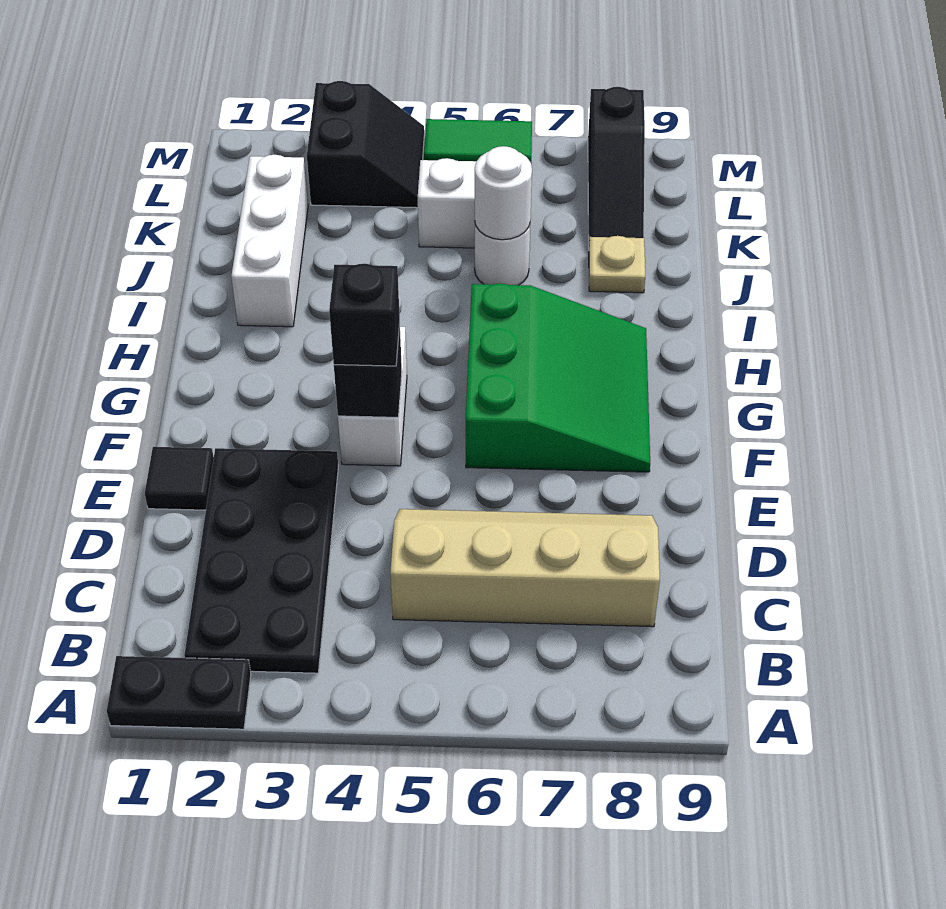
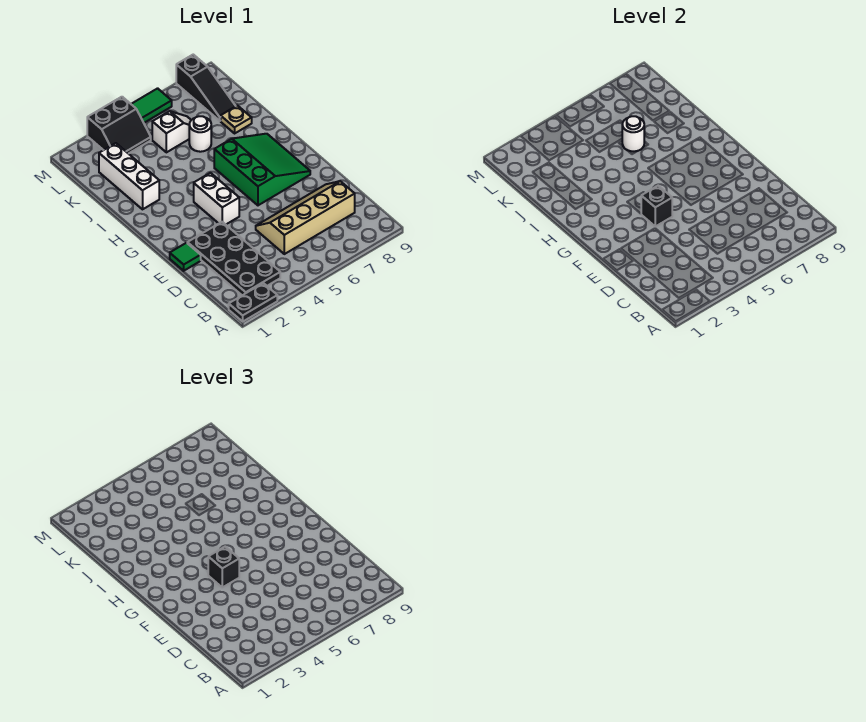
black 1x1 tile [145,447,214,510] -> green 1x1 tile [170,243,201,271]
black 2x2 slope [307,81,424,208] -> black 2x2 slope turned to [87,97,151,154]

